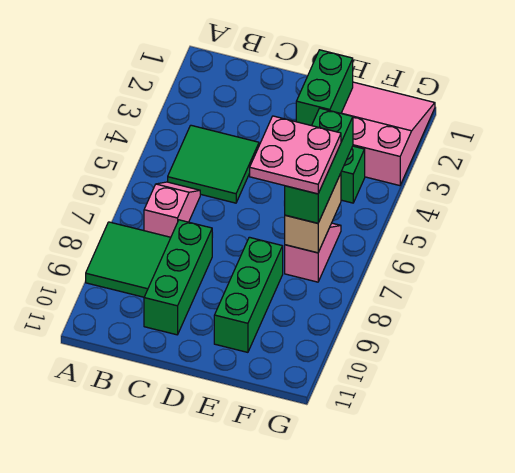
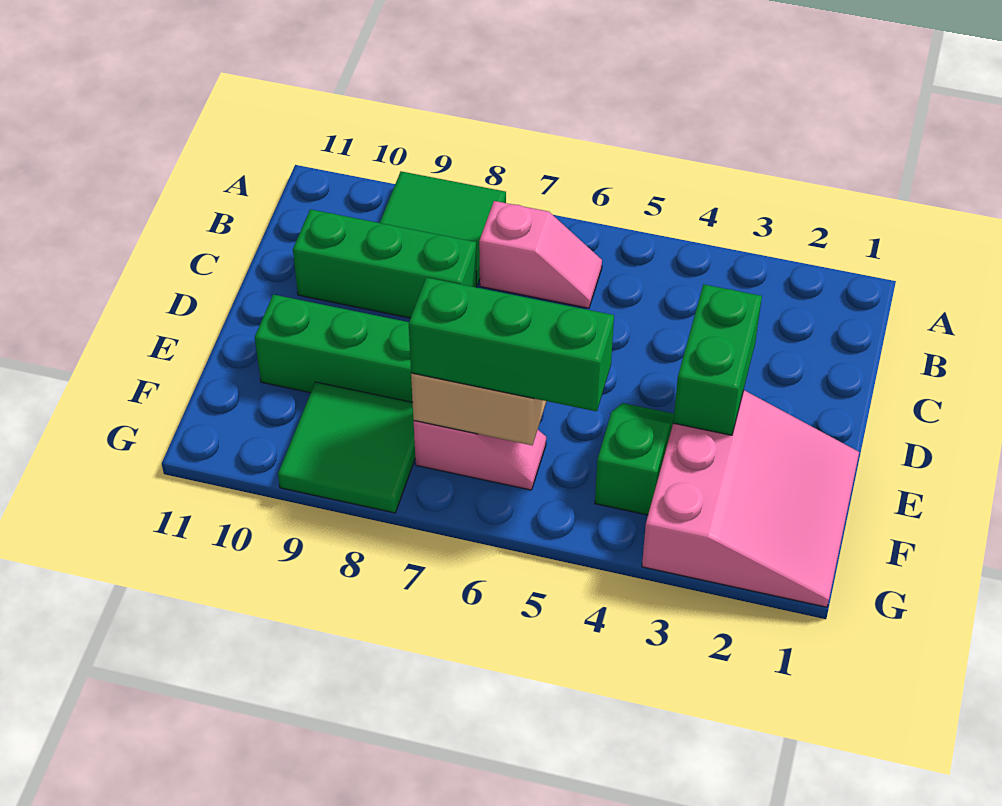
green 2x2 tile [168,125,259,203] -> green 2x2 tile moved to [278,382,415,513]
green 1x2 brick [296,50,353,126] -> green 1x2 brick turned to [673,284,762,435]
pink 2x2 plate [250,116,341,194] -> none

